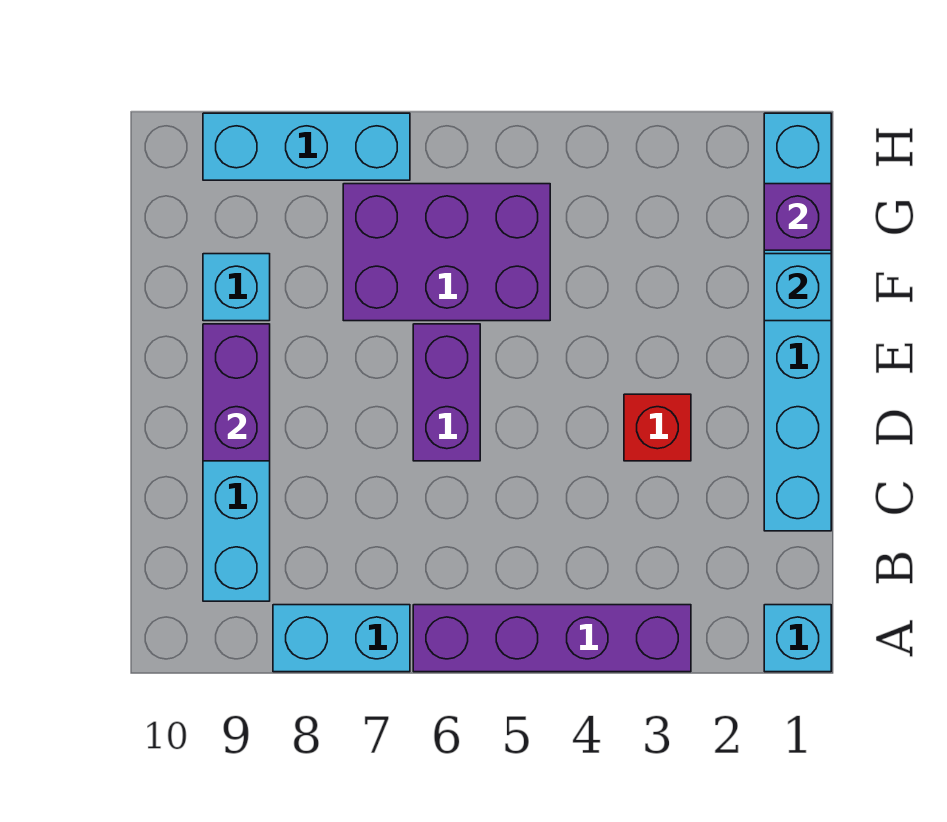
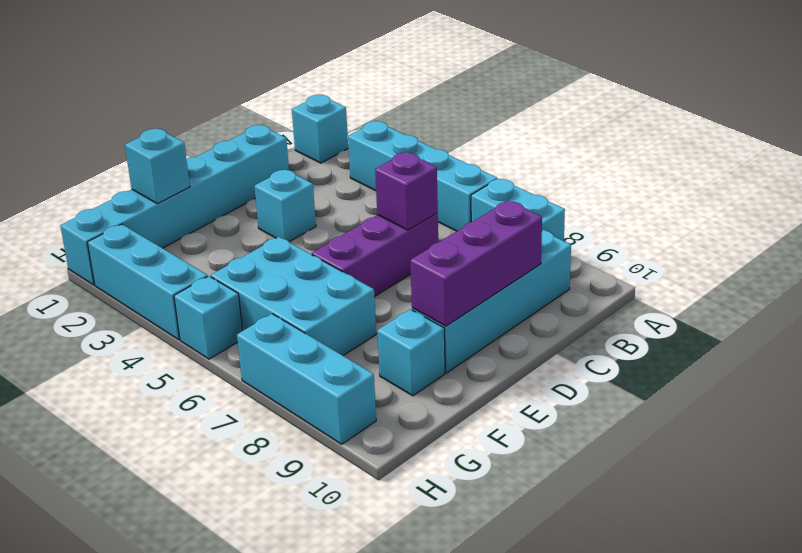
purple 1x4 brick [413,605,691,672] -> cyan 1x4 brick [348,121,497,231]
red 1x1 brick [624,394,691,461] -> cyan 1x1 brick [254,169,316,242]
purple 1x2 brick [413,324,480,461] -> purple 1x3 brick [312,213,438,297]
purple 1x2 brick [203,324,270,461] -> purple 1x3 brick [410,200,542,326]
purple 2x3 brick [343,184,550,321] -> cyan 2x3 brick [211,237,376,355]
purple 1x1 brick [764,184,831,250] -> purple 1x1 brick moved to [375,152,438,230]
none -> cyan 1x3 brick [87,224,208,340]
none -> cyan 1x1 brick [174,276,242,359]

